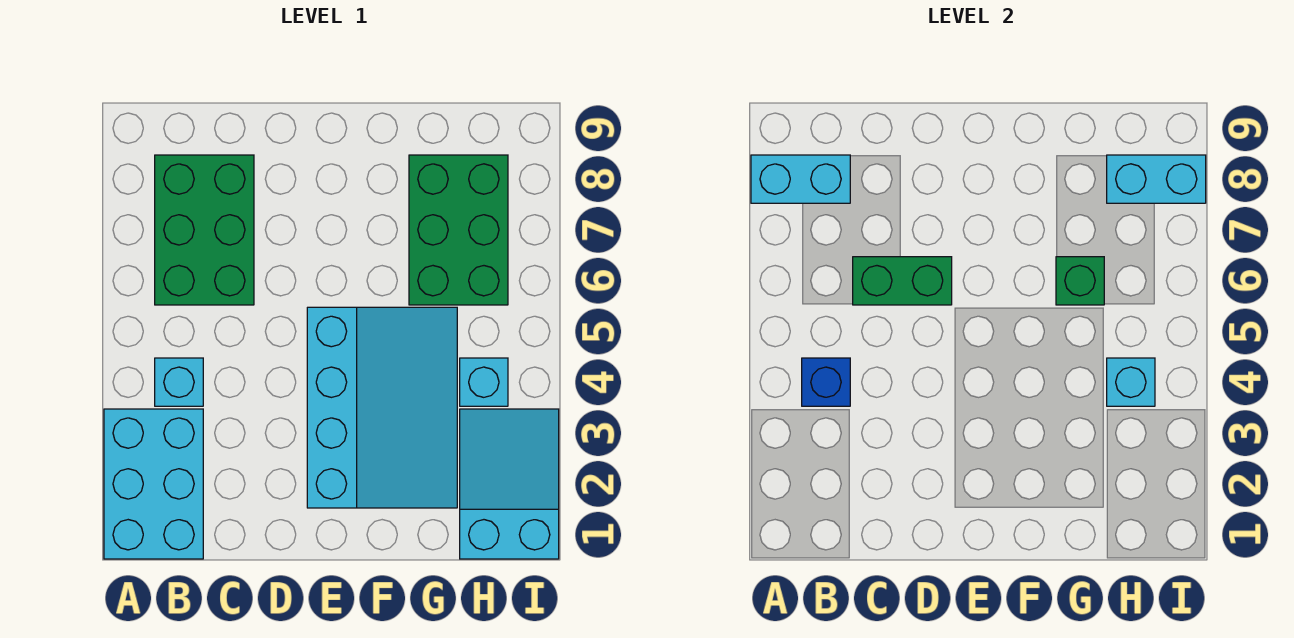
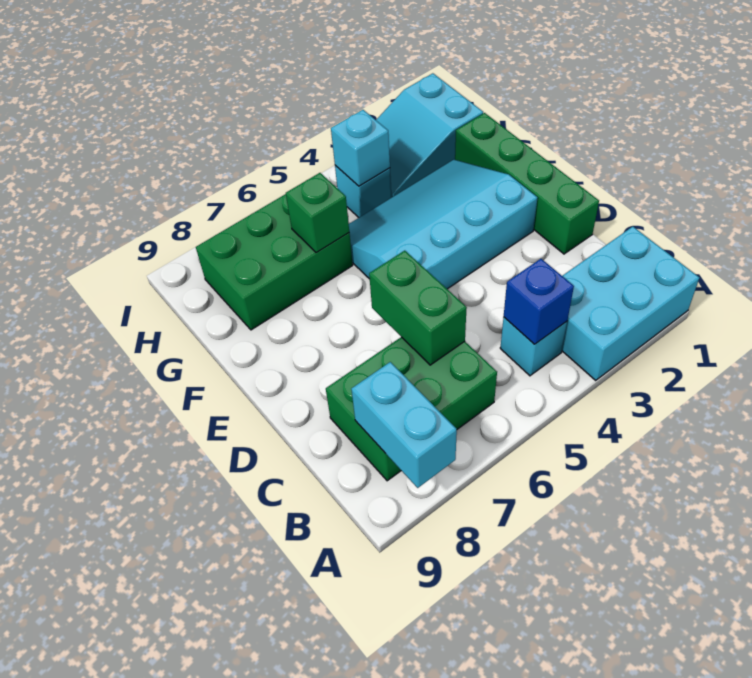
none -> green 1x4 brick [455,113,599,254]
cyan 1x2 brick [1107,155,1206,203] -> none

